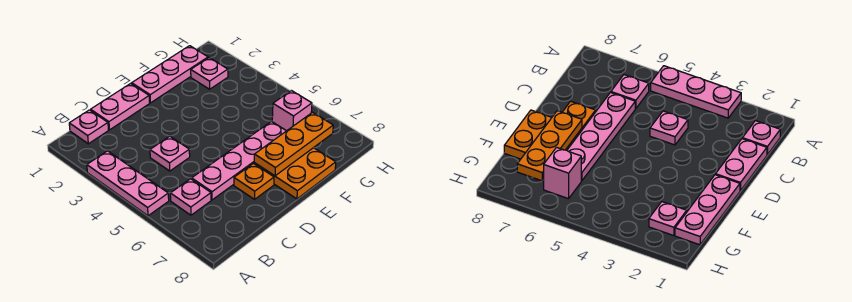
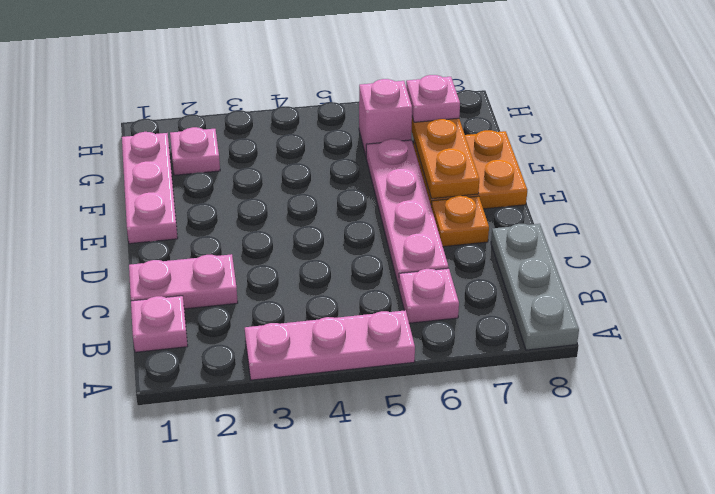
none -> grey 1x3 plate [491,224,579,350]
pink 1x2 plate [91,83,150,130] -> pink 1x2 plate turned to [129,254,238,309]
pink 1x1 plate [150,136,190,171] -> pink 1x1 plate moved to [406,75,460,122]

